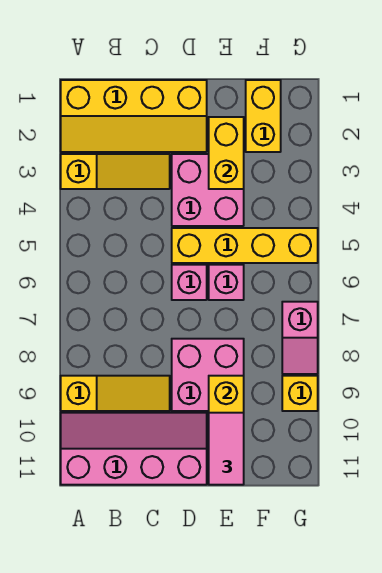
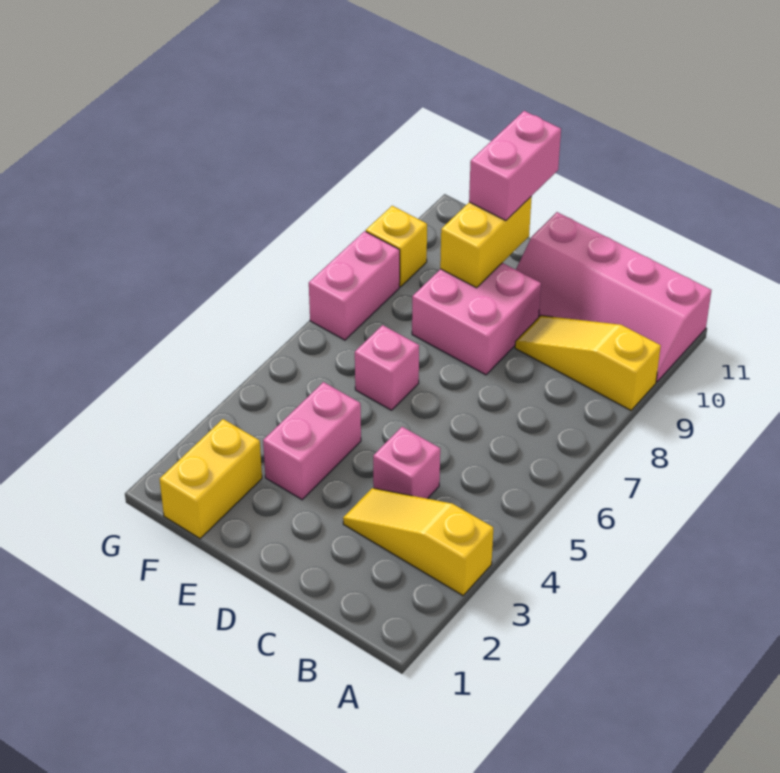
yellow 2x4 slope [61,80,207,152] -> none
pink 2x2 brick [172,154,244,226] -> pink 1x2 brick [263,382,361,500]
yellow 1x4 brick [172,228,318,263] -> none
pink 1x1 brick [172,265,207,300] -> pink 1x1 brick moved to [373,427,440,499]
yellow 1x2 brick [209,117,244,189] -> none
pink 1x2 tile [209,413,244,485] -> pink 1x2 brick [469,111,561,221]
pink 1x2 slope [282,302,318,374] -> pink 1x2 brick [309,231,400,340]

